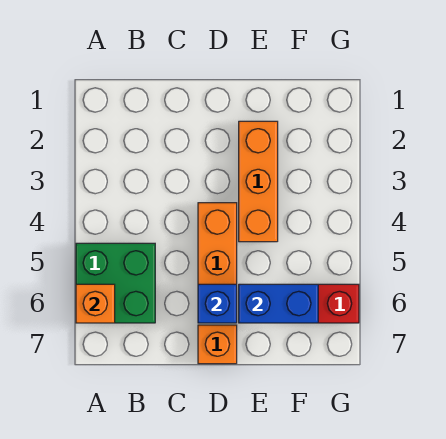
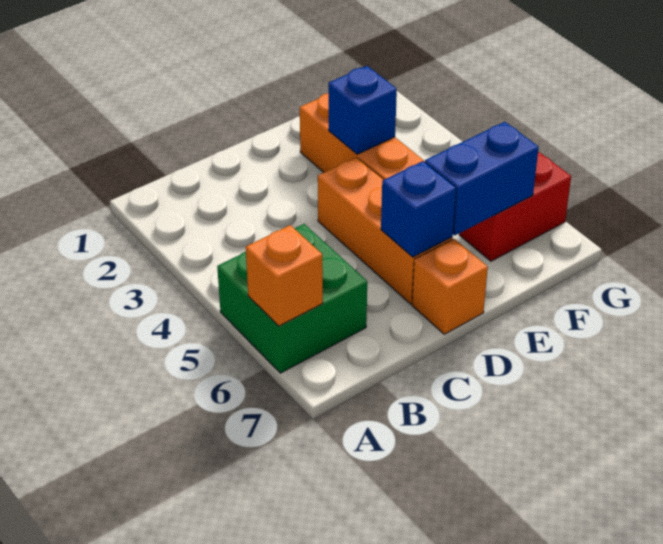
none -> blue 1x1 brick [329,66,397,154]

